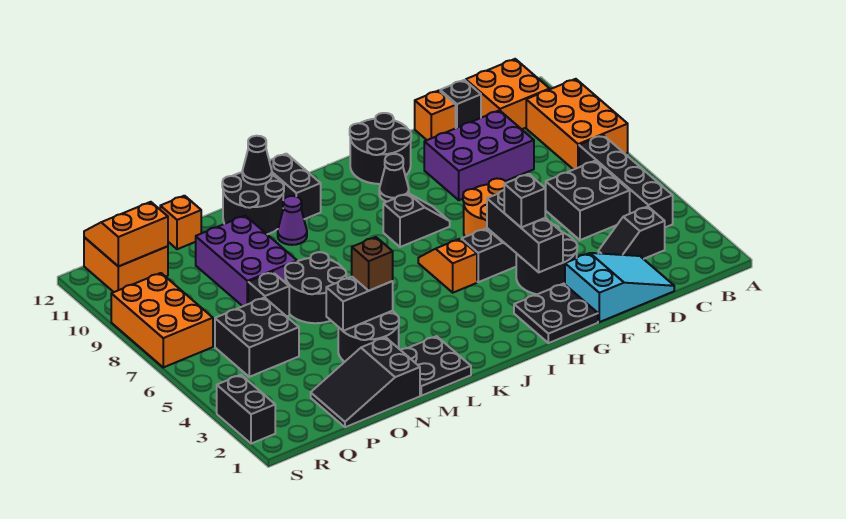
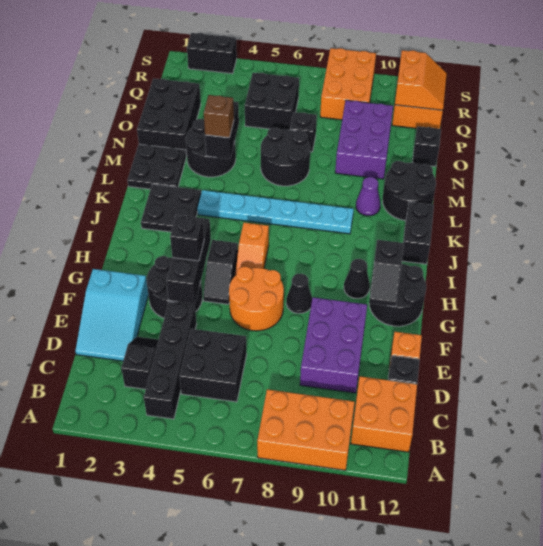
black 1x4 brick [579,135,673,228] -> black 1x4 brick turned to [144,302,197,419]
black 2x2 plate [514,284,598,343] -> black 2x2 plate moved to [141,184,201,232]
black 1x3 brick [487,190,563,272] -> black 1x3 brick turned to [166,216,211,304]
black 1x2 slope [383,193,450,247] -> black 1x2 slope moved to [369,240,404,307]
orange 1x2 slope [418,239,477,293] -> orange 1x2 slope turned to [235,223,269,276]
none -> cyan 1x6 plate [197,190,354,234]
black 1x2 brick [269,154,321,219] -> black 1x2 brick turned to [402,202,434,264]
black 1x1 cone [242,136,272,185] -> black 1x1 cone moved to [286,274,312,313]
black 2x3 slope [311,337,420,427] -> black 2x3 brick [137,78,201,155]
purple 2x3 brick [196,216,297,306] -> purple 2x3 brick turned to [335,100,393,179]
orange 1x1 brick [160,196,201,249] -> black 1x1 brick [412,126,441,167]
orange 2x3 brick [111,273,213,367] -> orange 2x3 brick turned to [320,48,376,120]

